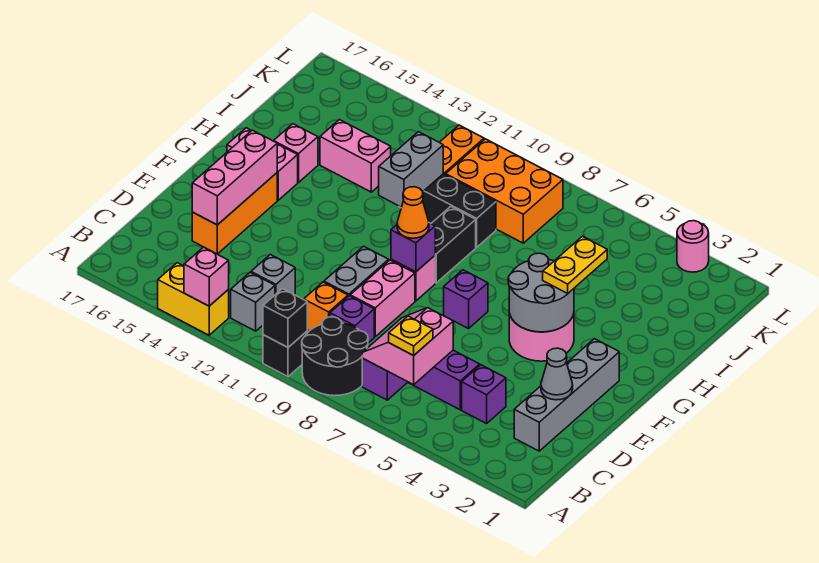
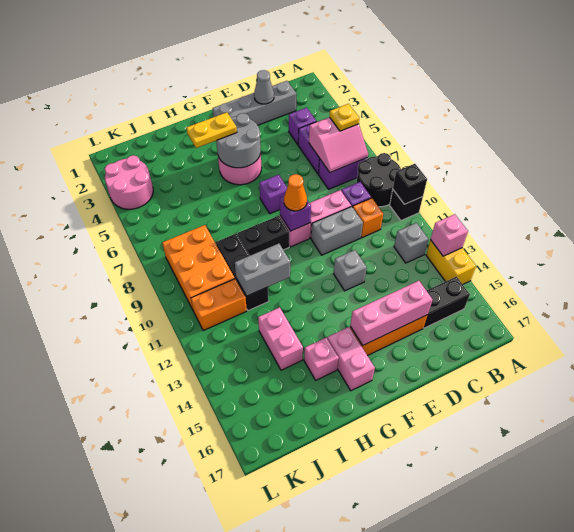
none -> black 1x2 brick [424,276,470,328]
grey 1x1 brick [251,255,295,295] -> grey 1x1 brick moved to [334,250,367,291]
pink 1x1 round brick [677,221,709,272] -> pink 2x2 round brick [105,155,153,209]

